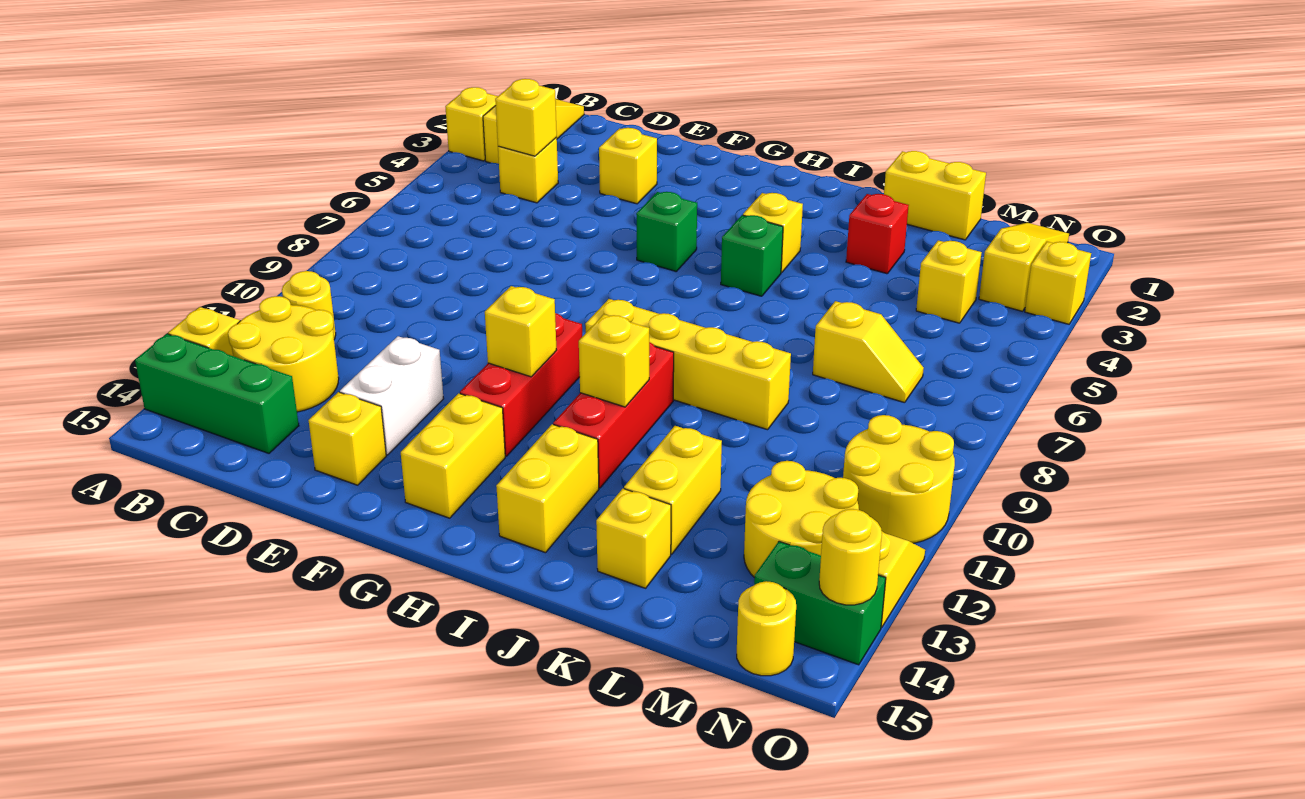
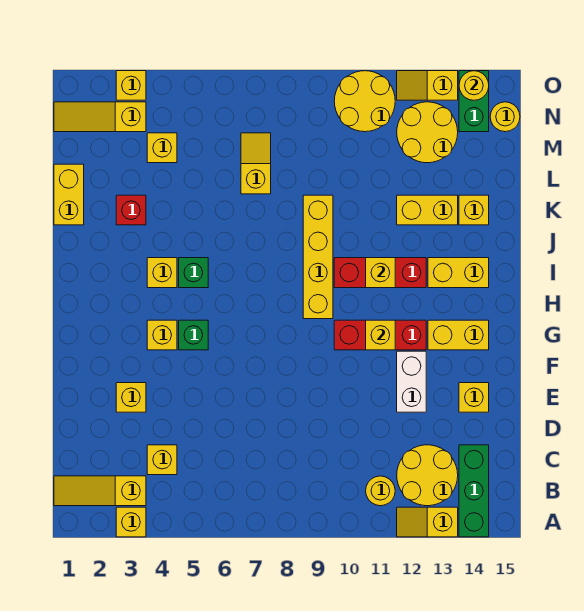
yellow 1x1 brick [495,79,557,156] -> yellow 1x1 brick moved to [147,320,177,350]
white 1x2 brick [340,336,444,455] -> white 1x2 brick turned to [397,351,426,412]

